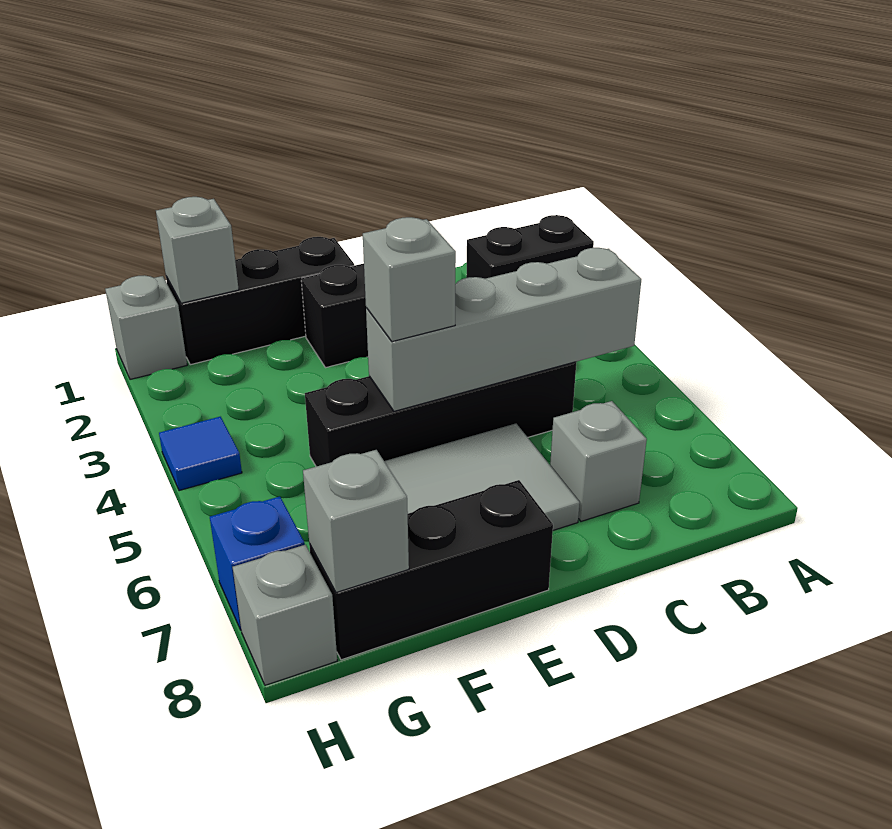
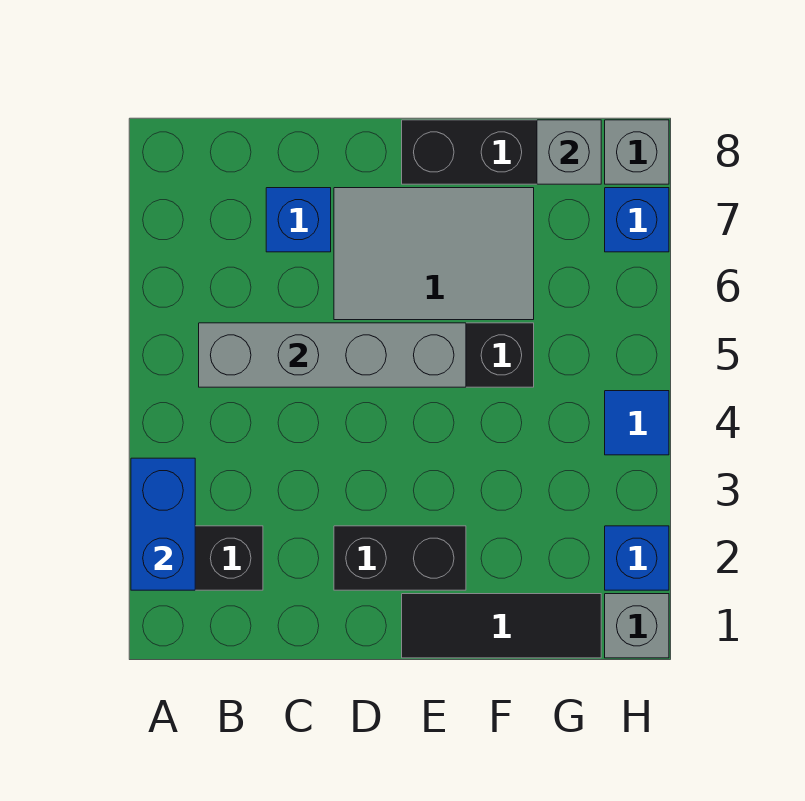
none -> blue 1x2 brick [131,458,195,590]
grey 1x1 brick [550,401,647,521] -> blue 1x1 brick [266,188,331,252]
black 1x3 brick [166,237,354,365] -> black 1x3 tile [402,594,601,658]
grey 1x1 brick [363,217,456,342] -> none
grey 1x1 brick [156,197,239,303] -> none
none -> blue 1x1 brick [605,526,669,590]

